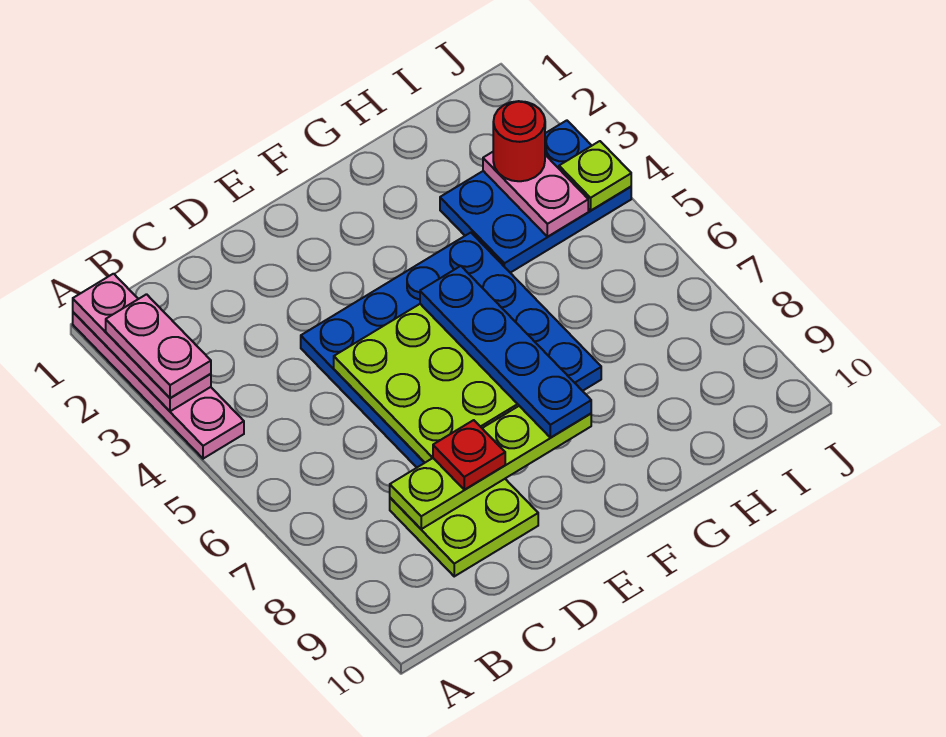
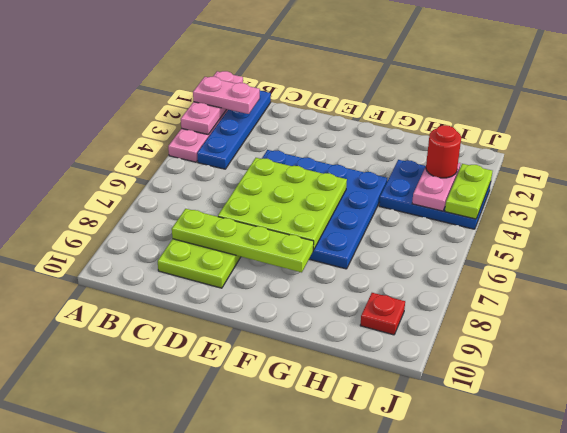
pink 1x2 plate [106,294,211,398] -> pink 1x2 plate turned to [193,77,260,114]
red 1x1 plate [433,420,505,490] -> red 1x1 plate moved to [360,293,405,335]
blue 1x4 plate [420,266,591,438] -> blue 1x4 plate moved to [197,91,271,169]
lime 1x1 plate [559,141,631,211] -> lime 1x2 plate [445,164,492,219]

